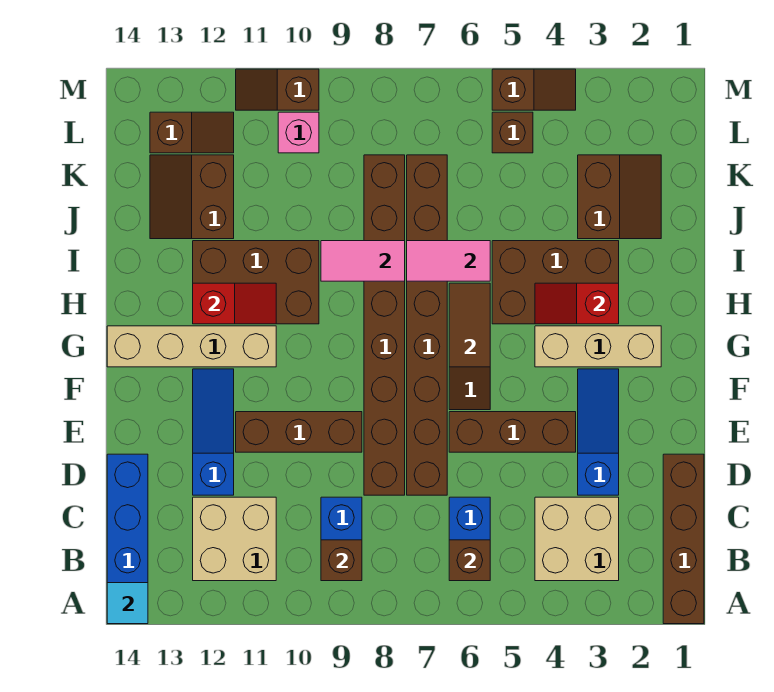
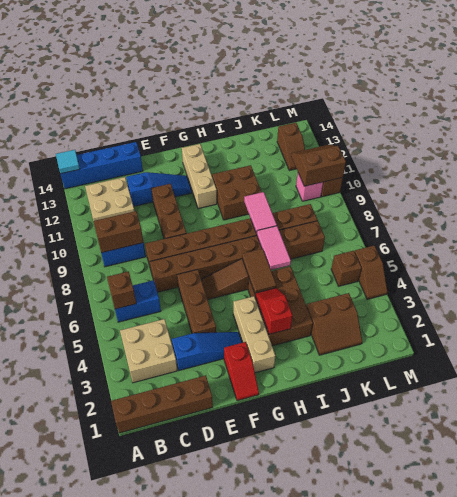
brown 1x1 brick [321,540,362,581] -> brown 1x2 brick [94,211,144,253]
brown 1x2 tile [449,283,490,367] -> brown 1x2 tile turned to [242,249,276,295]
tan 1x4 brick [107,326,276,367] -> tan 1x3 brick [182,144,217,209]
brown 2x3 brick [193,241,319,324] -> brown 2x2 brick [212,165,261,220]
red 1x2 slope [193,283,276,324] -> red 1x2 slope moved to [224,342,259,401]
brown 2x2 slope [150,155,234,239] -> brown 2x2 slope moved to [291,144,346,186]

